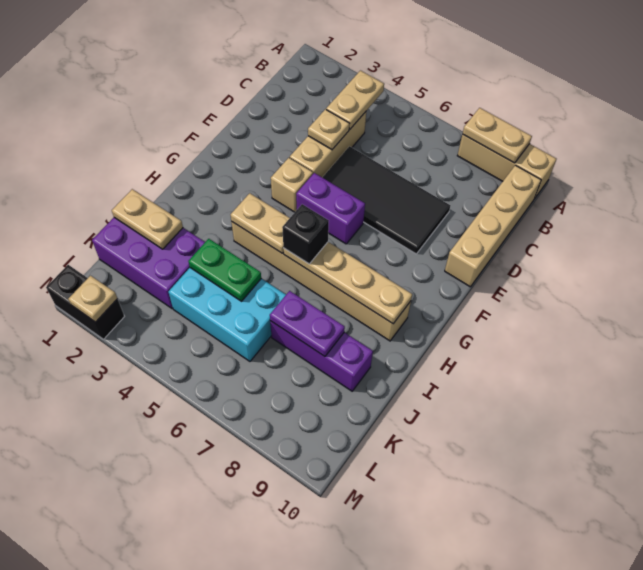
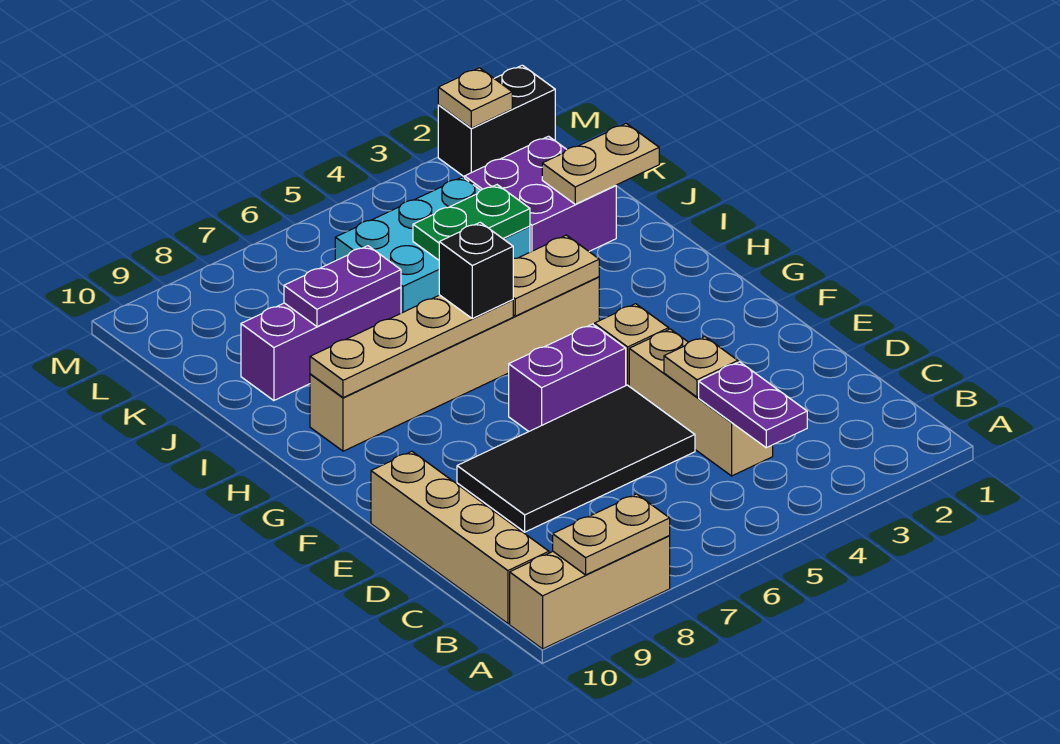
tan 1x2 plate [326,71,384,129] -> purple 1x2 plate [699,362,807,448]
purple 2x3 brick [92,218,205,308] -> purple 2x2 brick [465,136,616,252]

